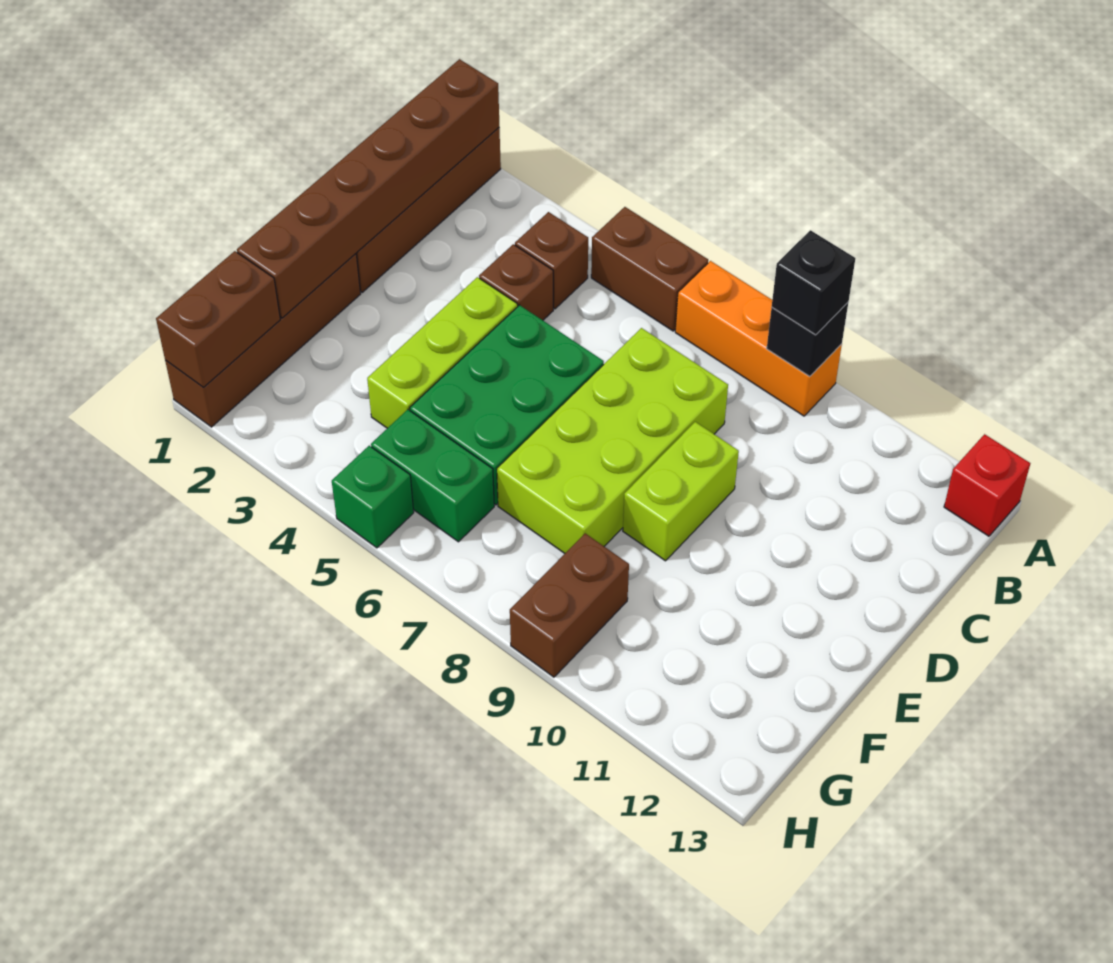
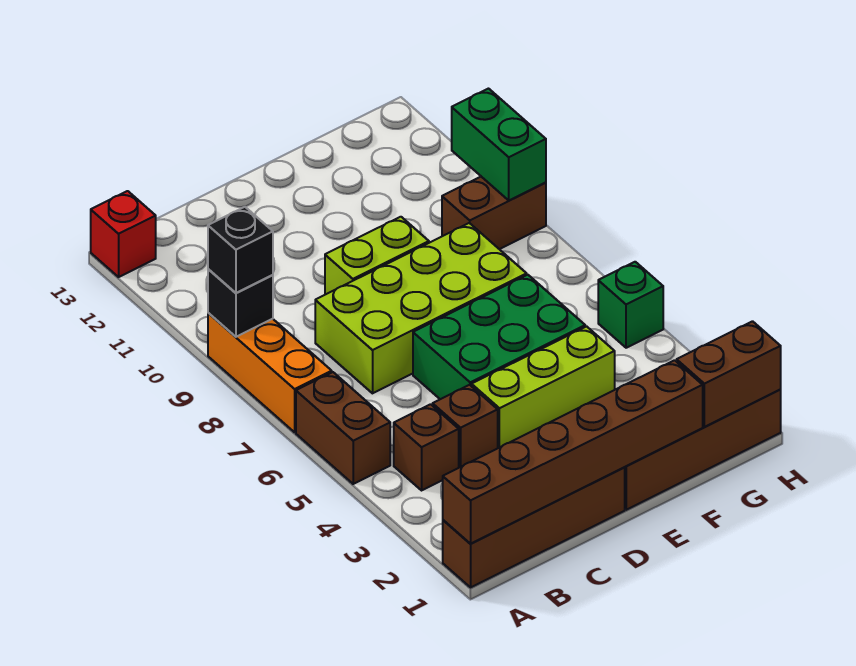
green 1x2 brick [371,410,494,542] -> green 1x2 brick moved to [452,89,546,201]

